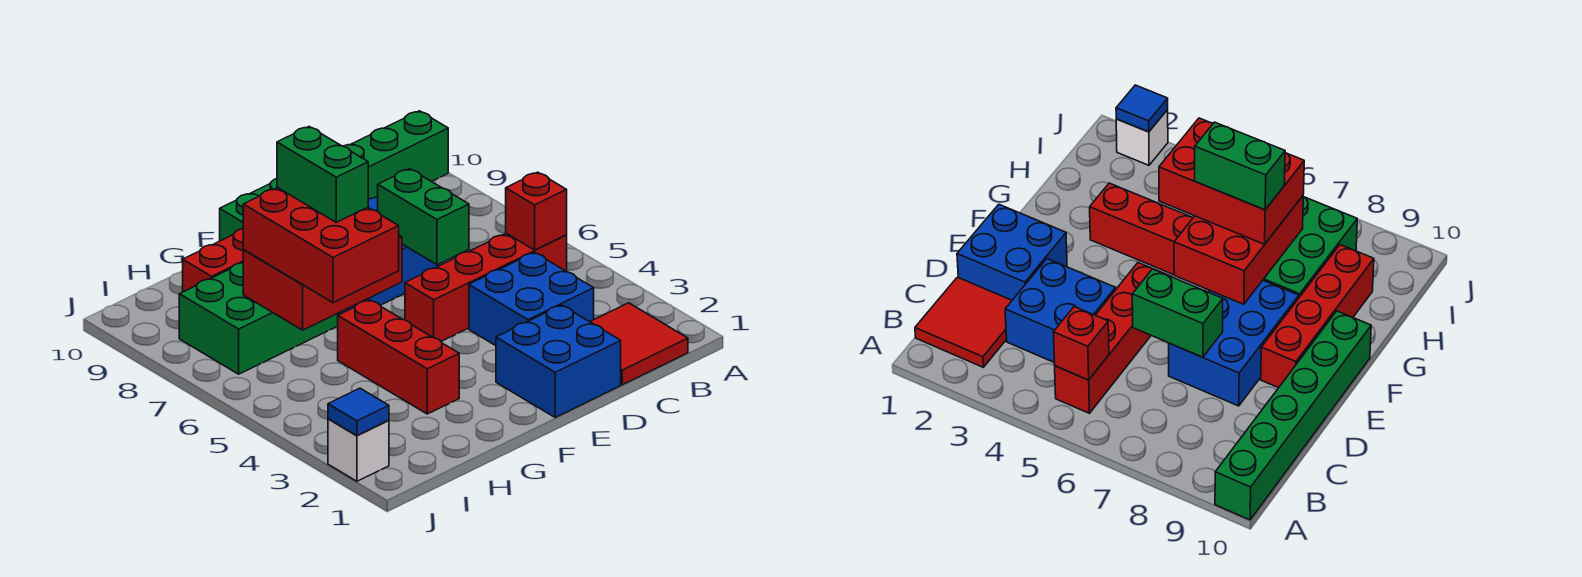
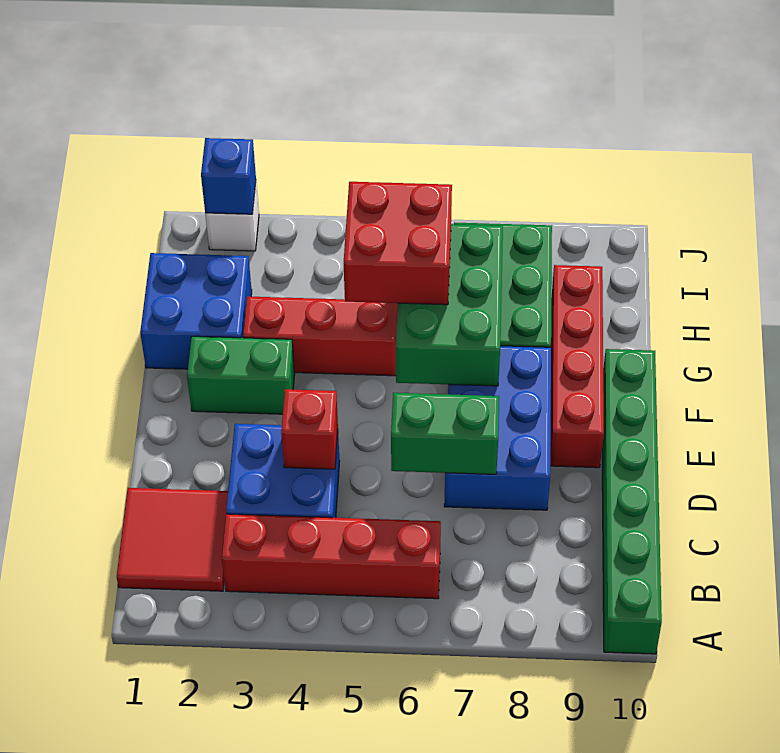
red 1x4 brick [405,233,567,341] -> red 1x4 brick turned to [222,514,441,599]
red 1x1 brick [506,172,567,250] -> red 1x1 brick moved to [281,389,338,469]
blue 2x2 brick [496,305,621,417] -> blue 2x2 brick moved to [140,253,252,369]
red 2x3 brick [243,235,402,330] -> green 2x3 brick [396,224,503,386]
red 2x3 brick [243,187,399,303] -> red 2x2 brick [344,182,452,305]
green 1x2 brick [277,127,368,222] -> green 1x2 brick moved to [187,336,295,414]
blue 1x1 tile [328,388,389,436] -> blue 1x1 brick [201,138,256,214]

